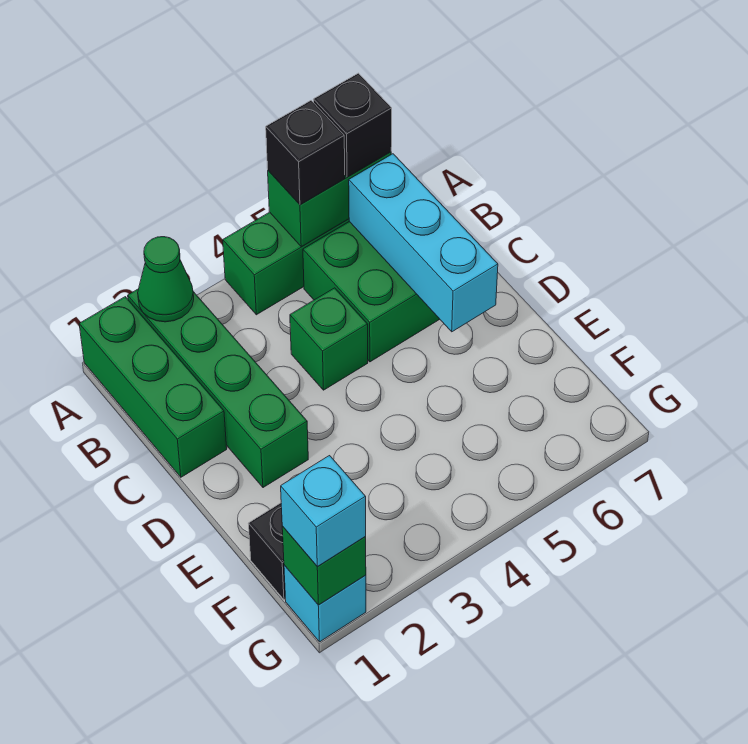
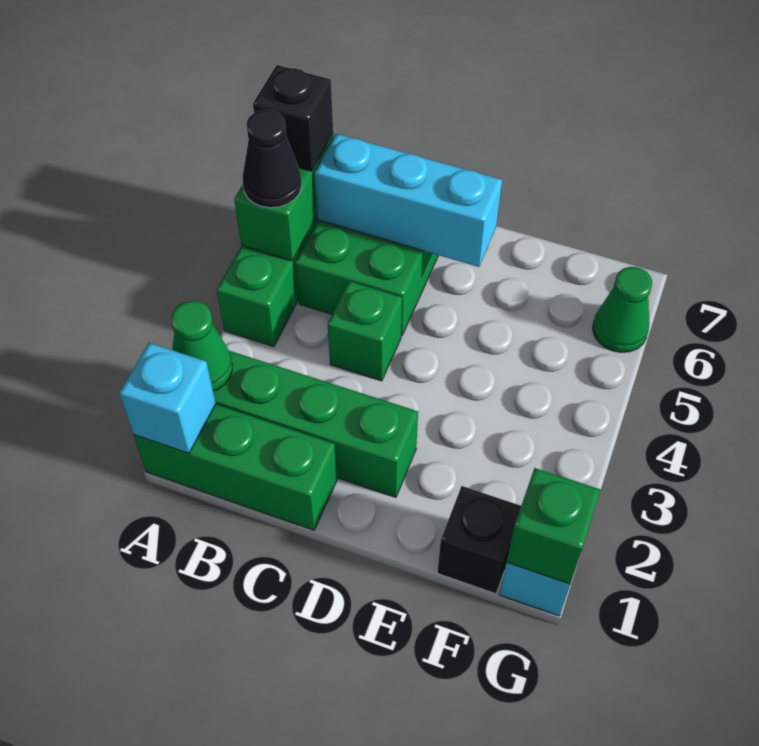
black 1x1 brick [266,101,345,205] -> black 1x1 cone [243,110,302,208]
cyan 1x1 brick [281,456,366,566] -> cyan 1x1 brick moved to [119,343,216,453]
none -> green 1x1 cone [593,267,652,353]

